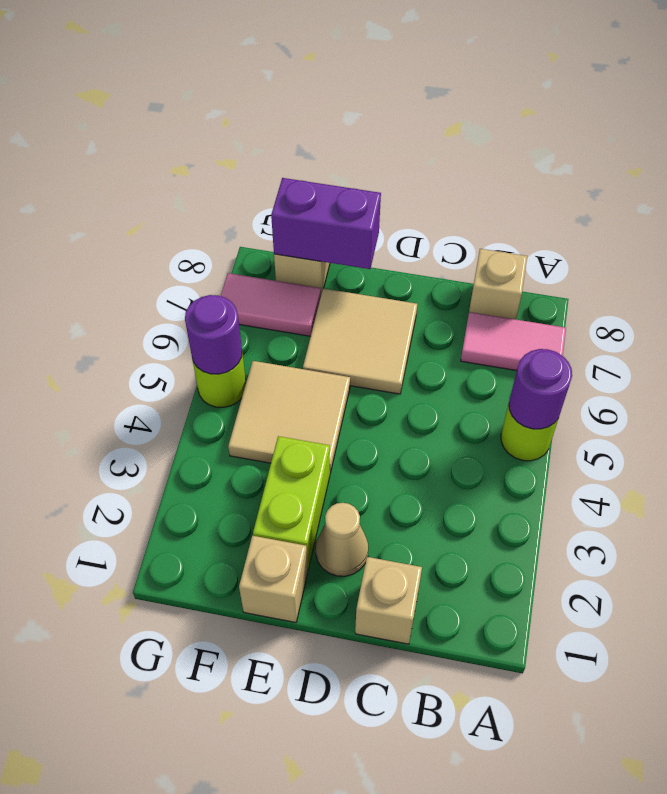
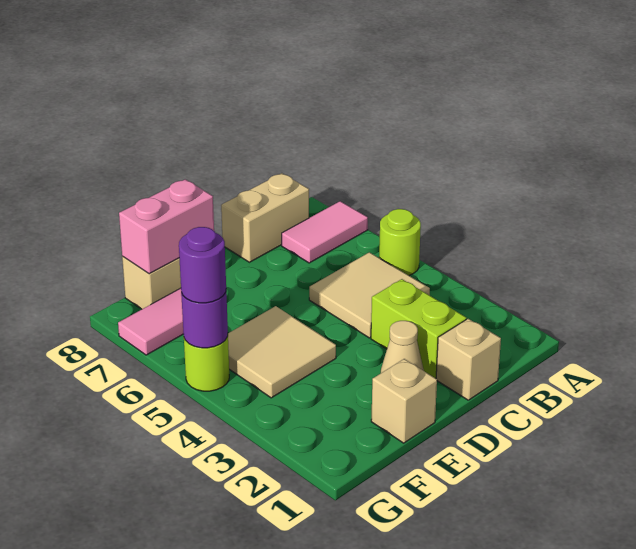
purple 1x1 round brick [509,349,572,429] -> purple 1x1 round brick moved to [179,227,226,303]
tan 1x1 brick [469,249,527,319] -> tan 1x2 brick [221,173,309,262]
tan 2x2 tile [303,288,417,394] -> tan 2x2 tile moved to [309,252,430,338]
lime 1x2 brick [253,436,330,569] -> lime 1x2 brick moved to [371,279,466,378]
purple 1x2 brick [271,178,381,269] -> pink 1x2 brick [119,179,214,274]

